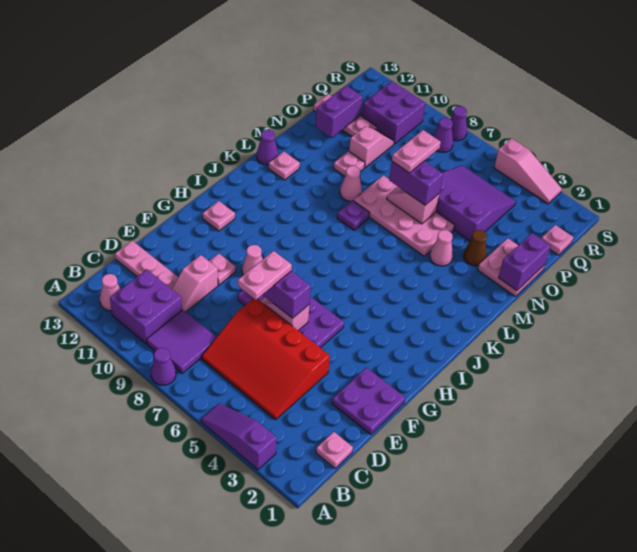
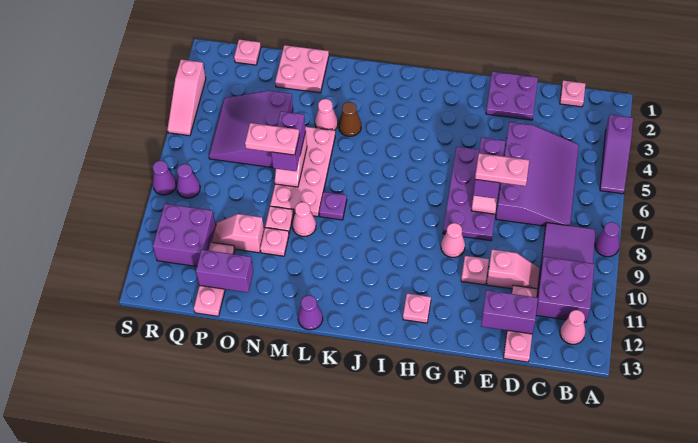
red 3x4 slope [202,298,330,420] -> purple 3x4 slope [496,122,579,226]
pink 1x1 plate [269,151,300,180] -> pink 1x1 plate moved to [265,206,294,233]
purple 1x2 brick [498,233,551,291] -> purple 1x2 brick moved to [481,290,538,334]
brown 1x1 cone [463,230,487,266] -> brown 1x1 cone moved to [339,102,361,136]
pink 1x3 slope [494,138,562,204] -> pink 1x3 slope turned to [167,60,206,136]

